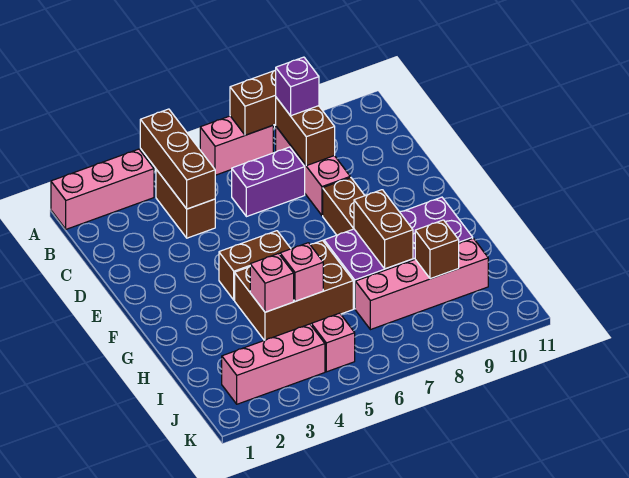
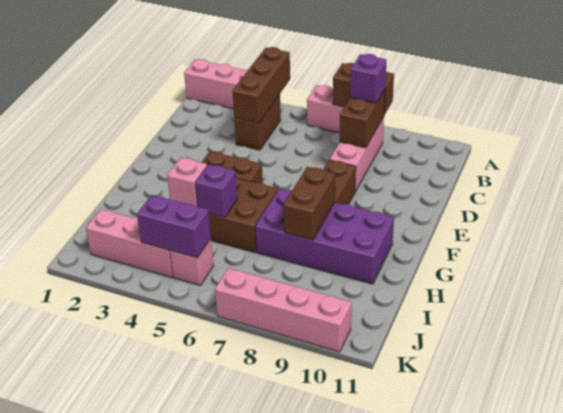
purple 1x2 brick [232,147,305,217] -> purple 1x2 brick moved to [137,195,211,258]
pink 1x1 brick [280,243,323,301] -> purple 1x1 brick [195,164,237,217]
pink 1x4 brick [355,238,488,330] -> pink 1x4 brick moved to [215,268,351,352]
brown 1x1 brick [415,220,459,279] -> none

